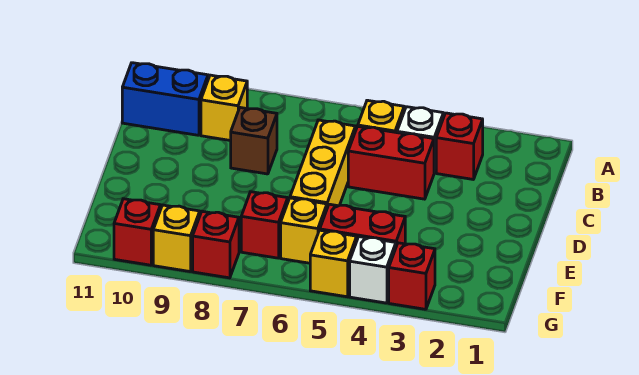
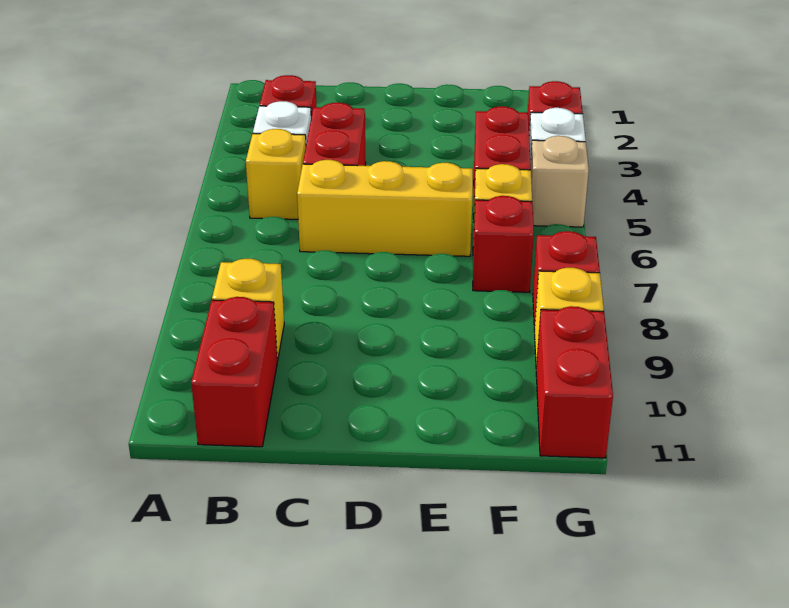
blue 1x2 brick [122,63,208,135] -> red 1x2 brick [191,297,277,447]
brown 1x1 brick [231,108,277,174] -> none
yellow 1x1 brick [310,230,357,297] -> tan 1x1 brick [531,136,589,227]
red 1x1 brick [114,199,160,265] -> red 1x2 brick [536,306,613,458]

